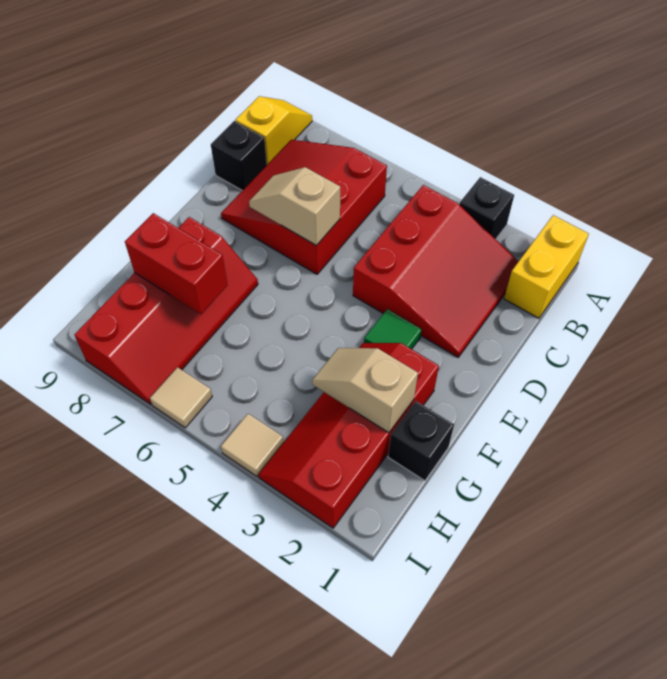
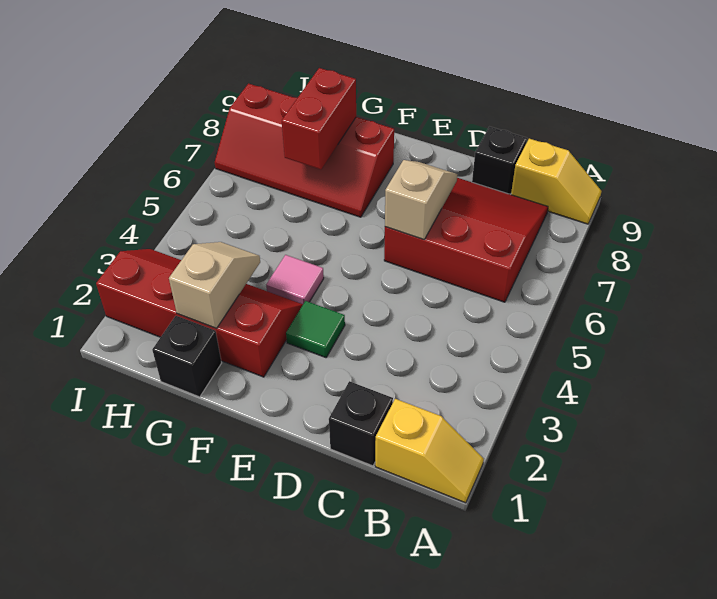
yellow 1x2 brick [504,215,589,318] -> yellow 1x2 slope [375,399,484,503]
black 1x1 brick [459,177,514,239] -> black 1x1 brick moved to [329,381,393,466]
red 3x3 slope [353,185,519,357] -> none
none -> pink 1x1 tile [266,255,324,304]
tan 1x1 tile [221,414,284,477] -> none
tan 1x1 tile [150,367,212,428] -> none

